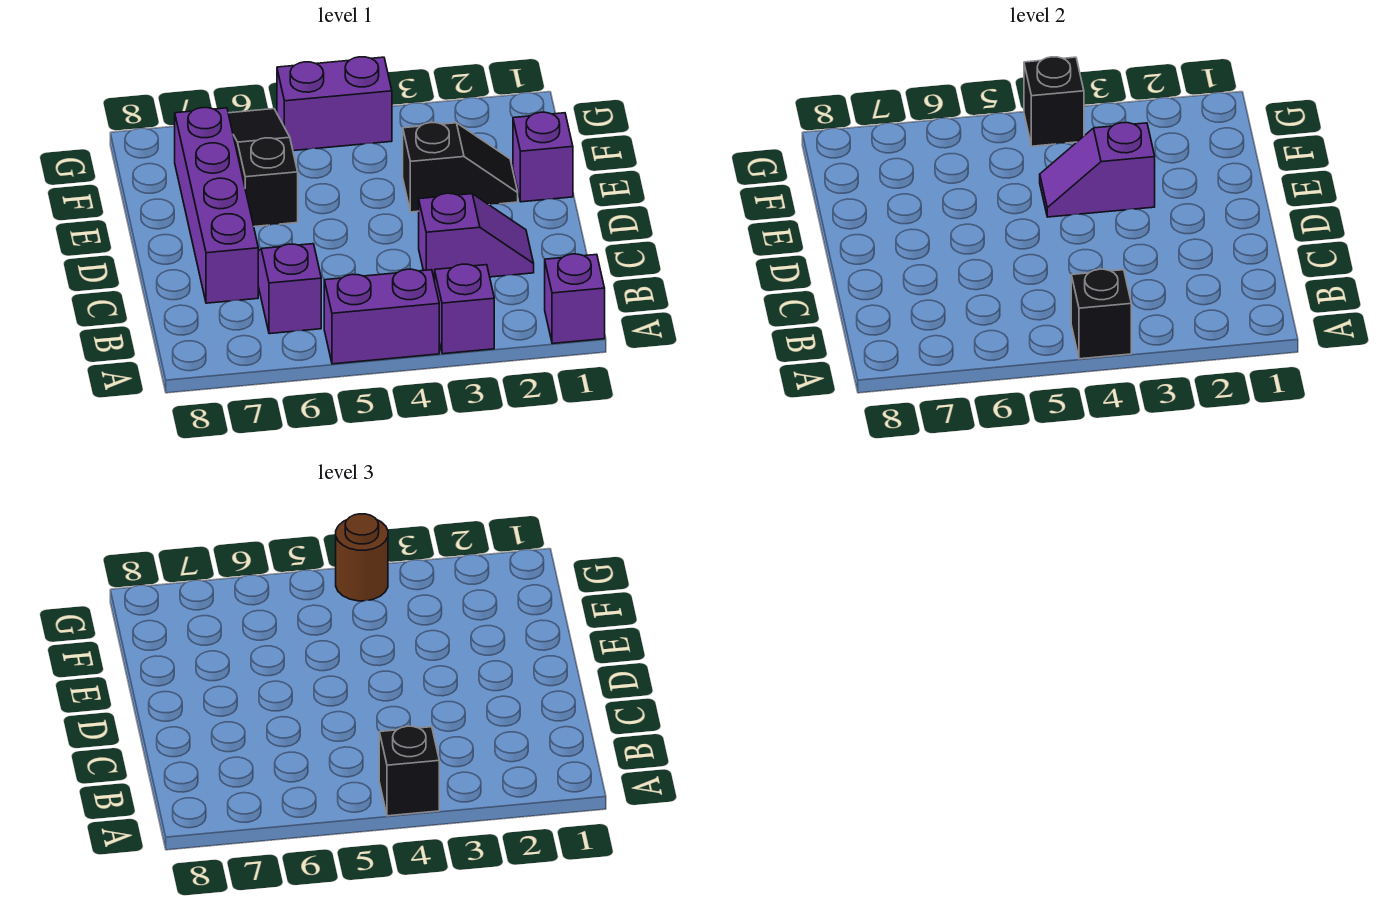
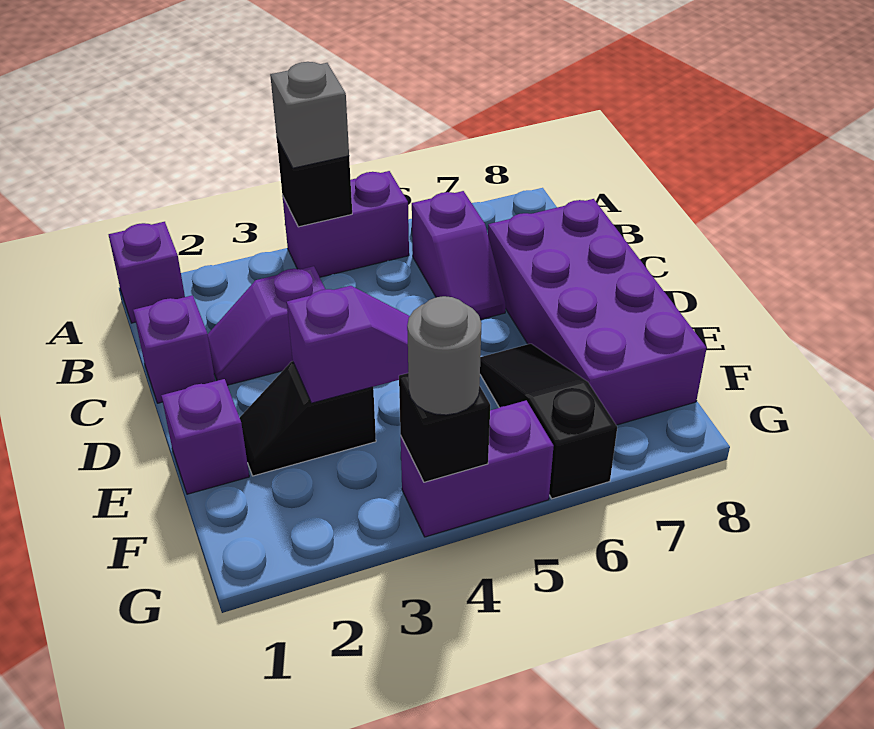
purple 1x1 brick [435,264,494,354] -> purple 1x1 brick moved to [133,295,215,403]
black 1x1 brick [379,726,439,816] -> grey 1x1 brick [270,62,349,168]
purple 1x4 brick [175,108,258,303] -> purple 2x4 brick [488,199,707,425]
black 1x3 slope [228,109,298,227] -> black 1x3 slope turned to [480,344,617,499]
brown 1x1 round brick [336,514,388,601] -> grey 1x1 round brick [407,296,482,415]

